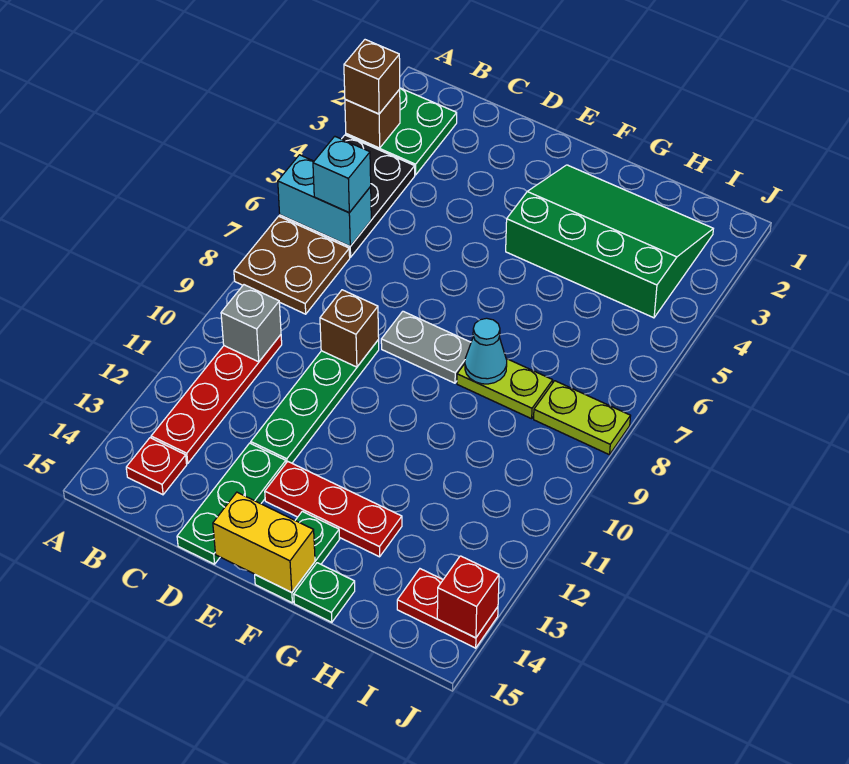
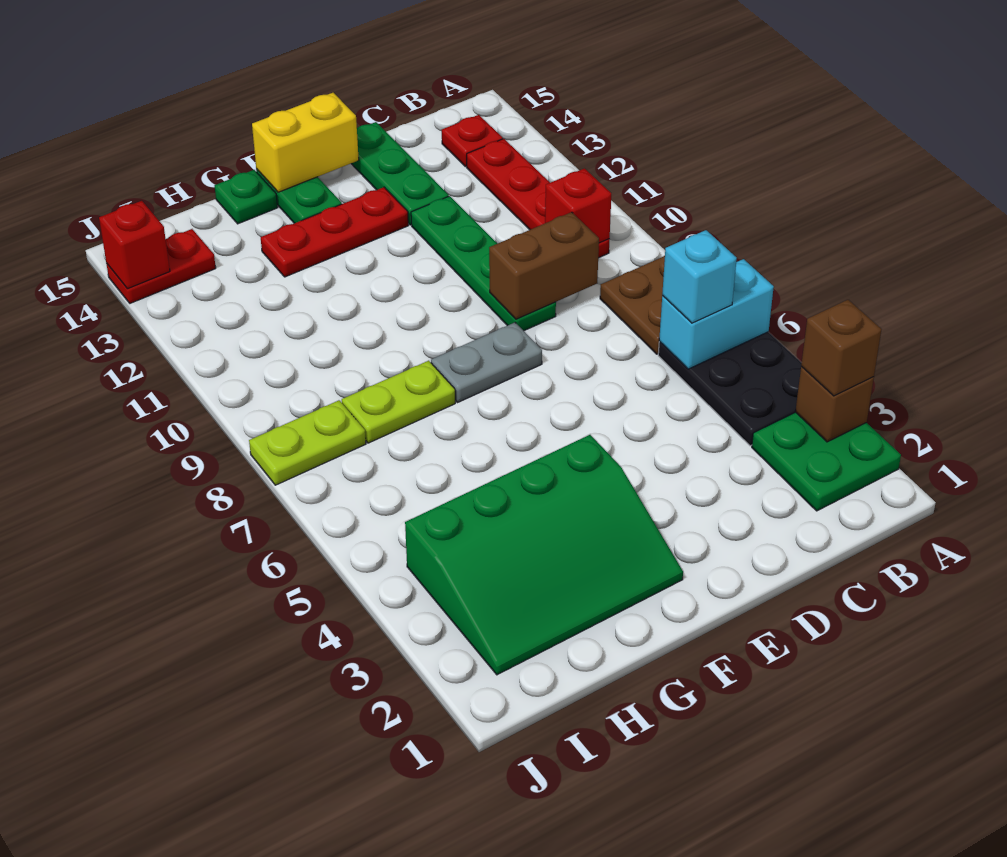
grey 1x1 brick [221,285,281,362] -> red 1x1 brick [545,168,611,243]
brown 1x1 brick [320,290,379,367] -> brown 1x2 brick [489,212,599,319]
cyan 1x1 cone [465,318,507,384] -> none

